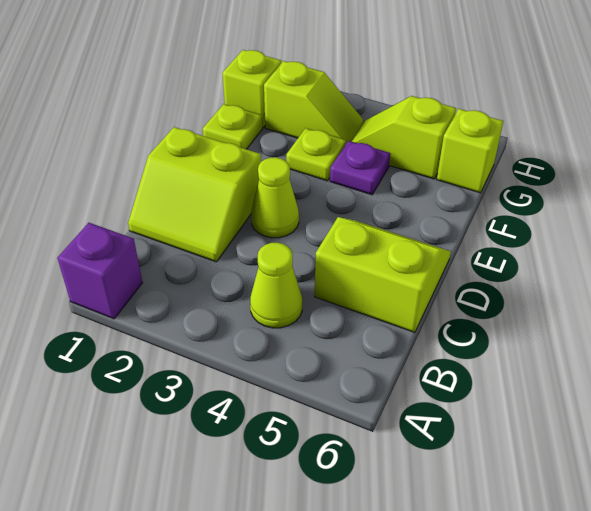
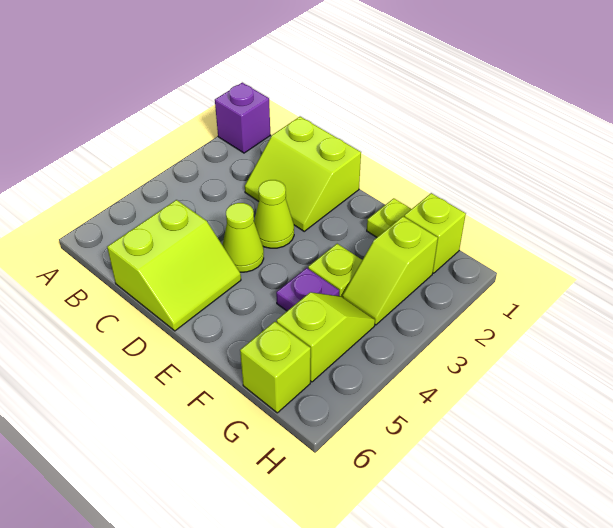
lime 1x1 cone [250,242,302,328] -> lime 1x1 cone moved to [223,203,264,272]
lime 2x2 slope [128,127,261,262] -> lime 2x2 slope turned to [245,117,361,231]

